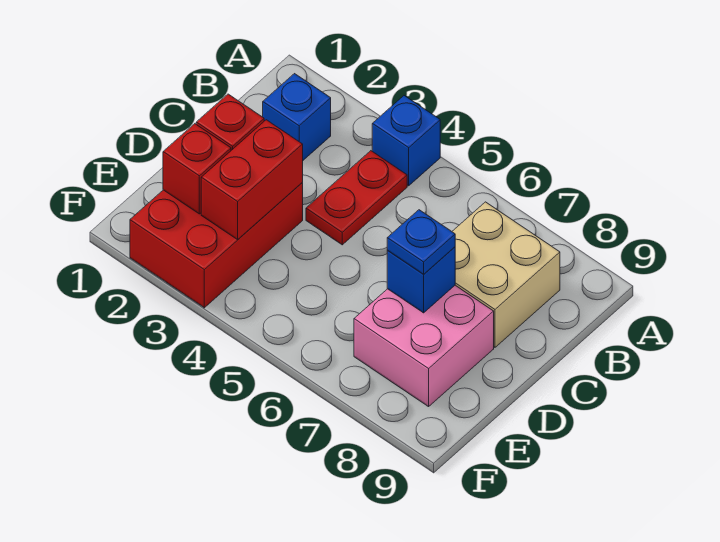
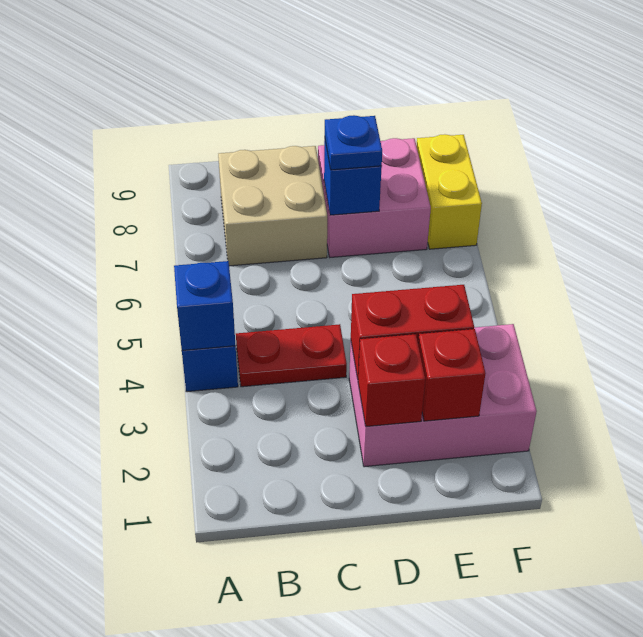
blue 1x1 brick [263,74,331,160] -> blue 1x1 brick moved to [174,261,236,350]
red 2x3 brick [130,183,303,308] -> pink 2x3 brick [349,324,537,467]
none -> yellow 1x2 brick [416,134,482,249]

